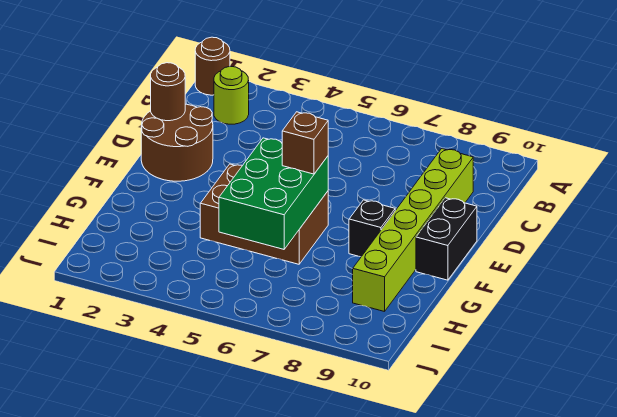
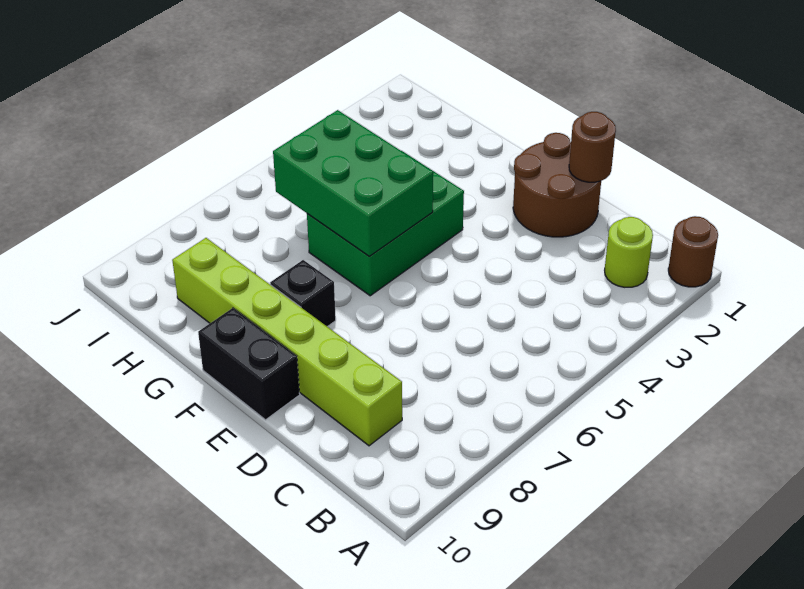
brown 2x3 brick [200,164,328,264] -> green 2x3 brick [307,151,464,296]
brown 1x1 brick [282,112,328,174] -> none

